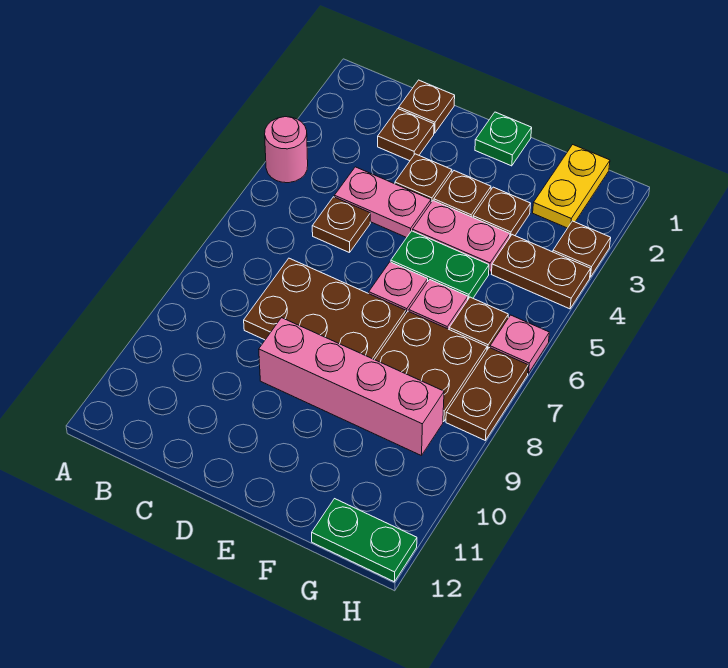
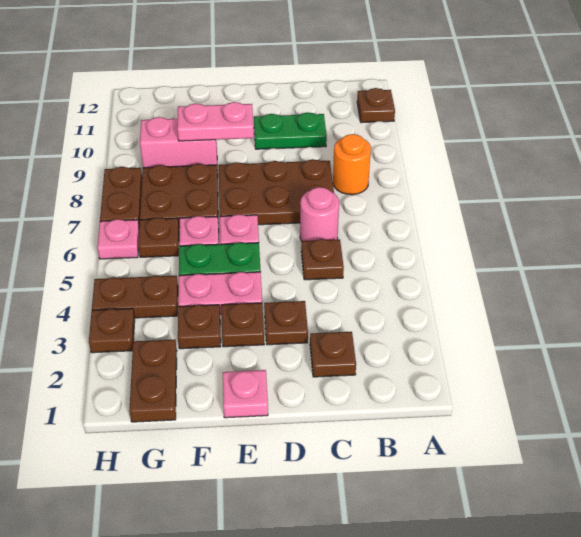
pink 1x1 round brick [265,117,308,183] -> pink 1x1 round brick moved to [300,187,339,241]
none -> orange 1x1 round brick [333,134,371,195]
brown 1x1 plate [399,80,455,133] -> brown 1x1 plate moved to [357,88,395,123]
pink 1x2 plate [334,167,431,238] -> pink 1x2 plate moved to [177,102,254,141]
pink 1x4 brick [259,318,444,456] -> pink 1x2 brick [140,117,217,168]
green 1x1 plate [475,112,532,166] -> pink 1x1 plate [223,370,268,418]
yellow 1x2 plate [533,145,610,228] -> brown 1x2 plate [129,339,177,422]
green 1x2 plate [312,499,417,582] -> green 1x2 plate moved to [254,112,327,149]

